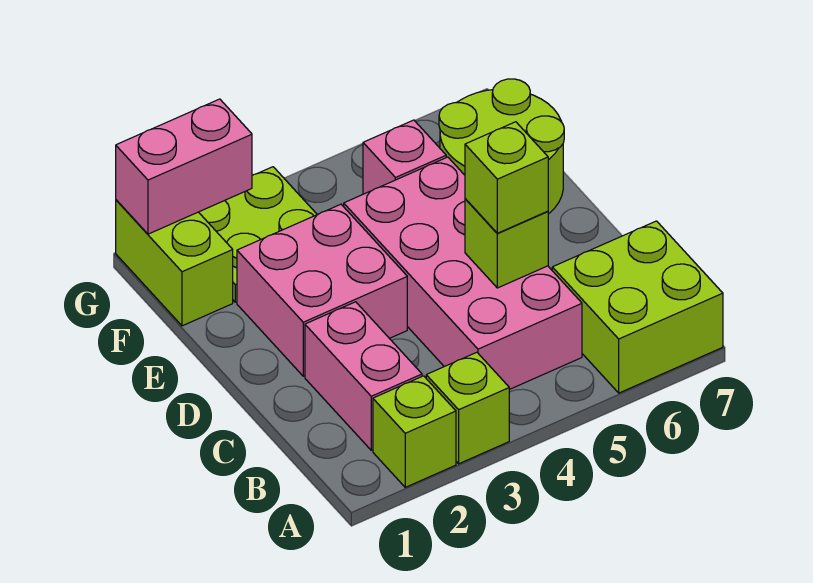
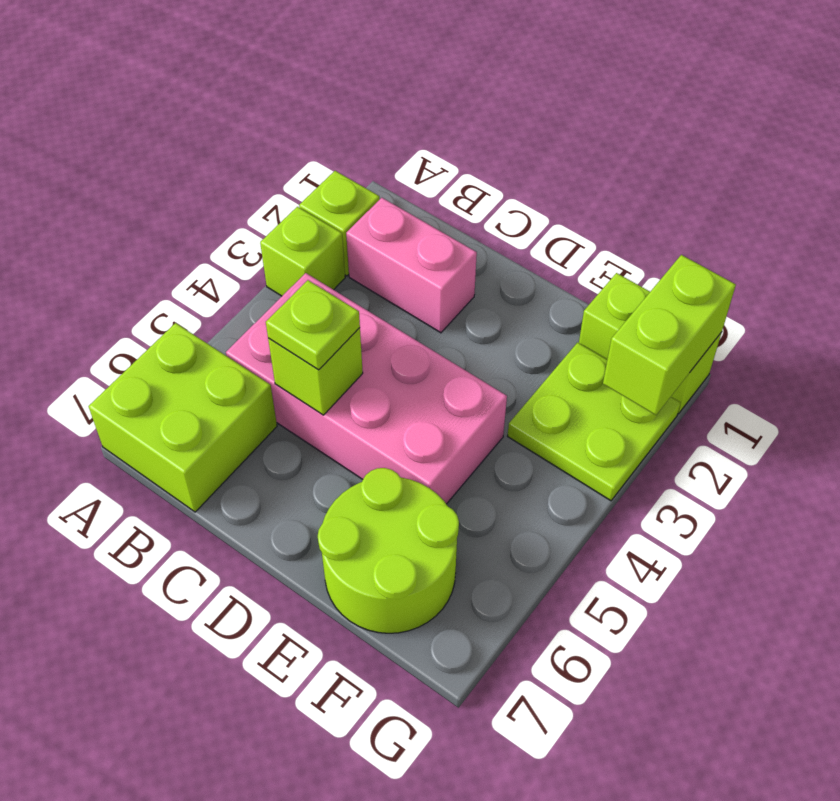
lime 1x1 brick [465,122,548,233] -> lime 1x1 plate [266,280,360,370]
pink 2x2 brick [237,204,407,376] -> none
pink 1x1 brick [363,120,446,194] -> none
pink 1x2 brick [116,99,252,234] -> lime 1x2 brick [603,255,736,415]

